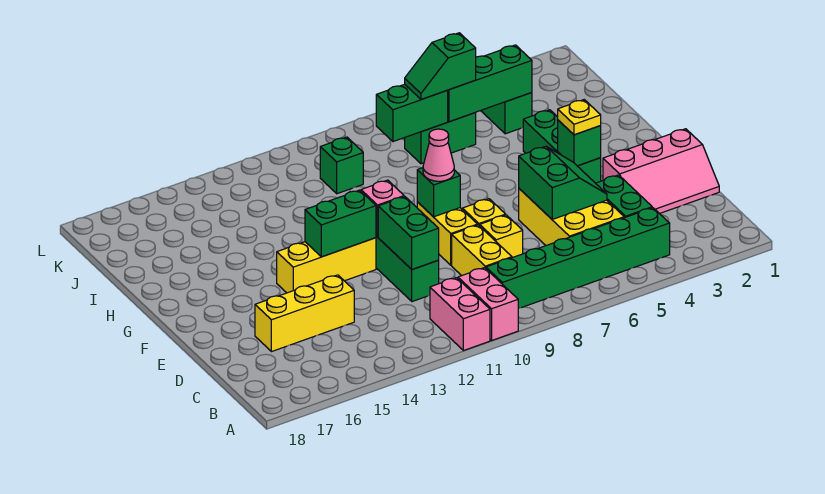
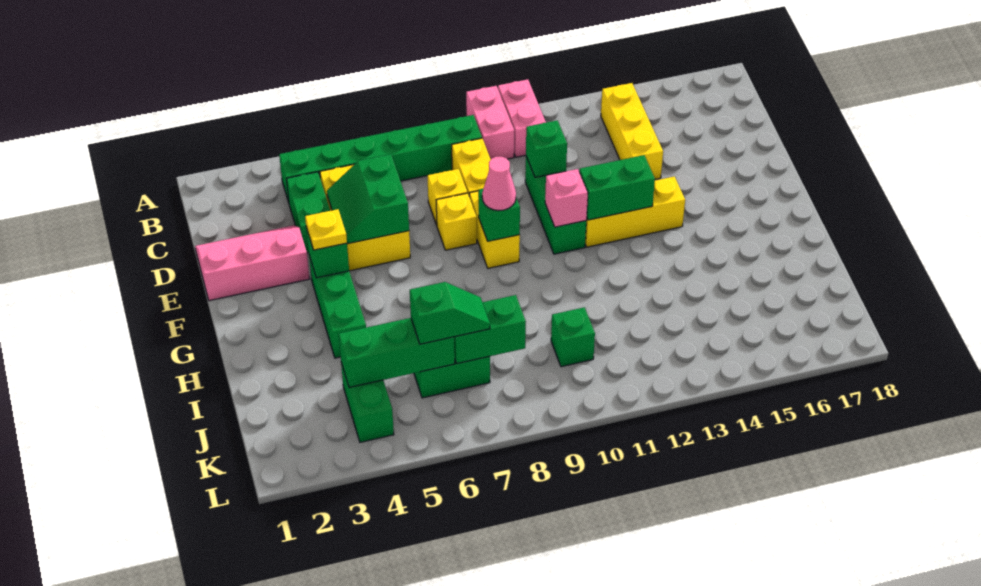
green 1x2 brick [378,197,439,269] -> green 1x1 brick [526,120,567,177]
yellow 1x3 brick [255,275,354,352] -> yellow 1x3 brick turned to [601,83,663,179]

